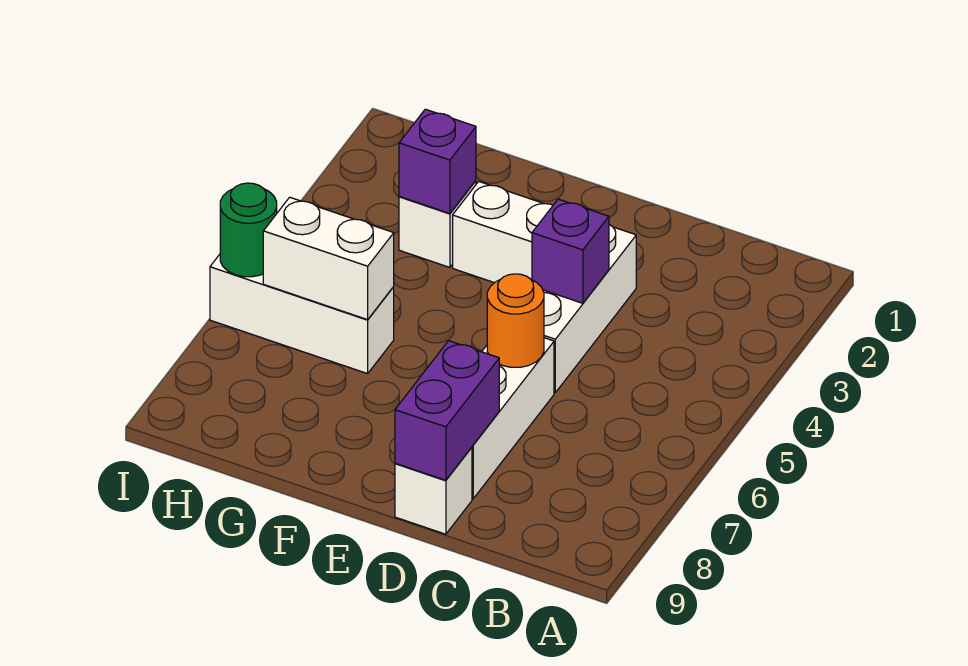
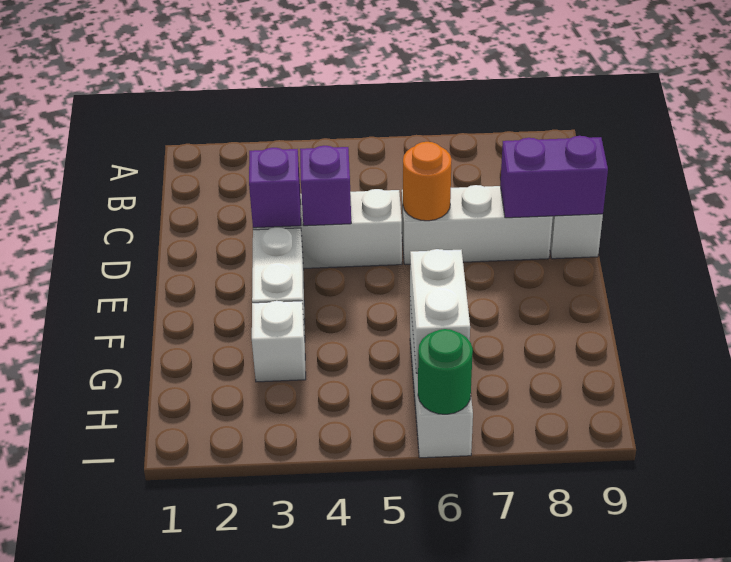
purple 1x1 brick [399,109,476,213] -> purple 1x1 brick moved to [249,148,301,228]

